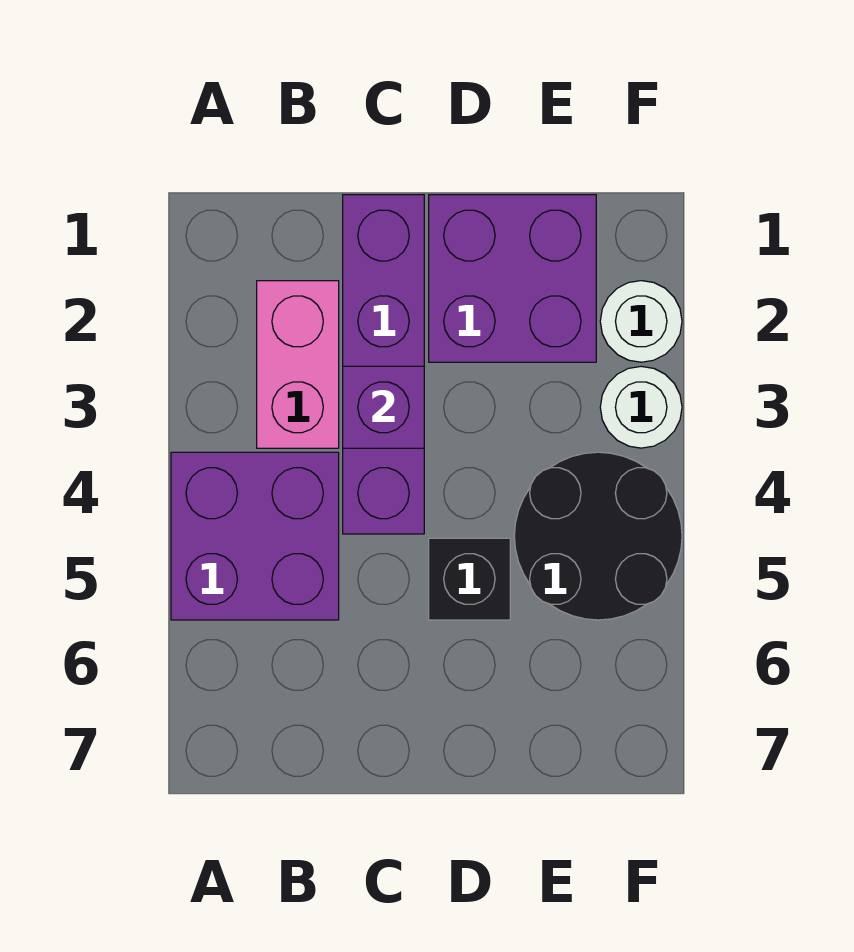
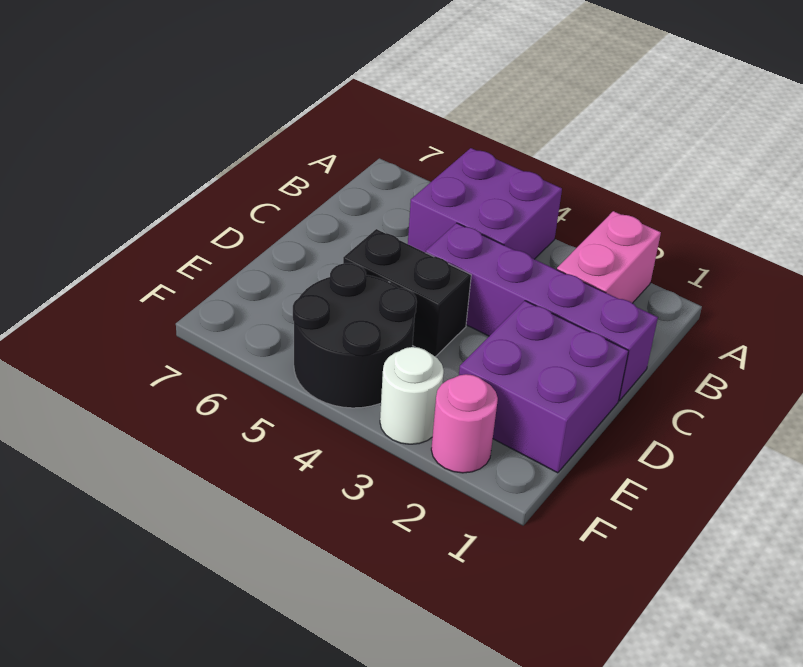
pink 1x2 brick [257,281,339,448] -> pink 1x2 brick turned to [557,211,661,303]
purple 1x1 brick [343,366,424,448] -> none
black 1x1 brick [429,538,510,620] -> black 1x2 brick [343,229,471,357]
white 1x1 round brick [600,281,682,362] -> pink 1x1 round brick [431,374,498,473]

